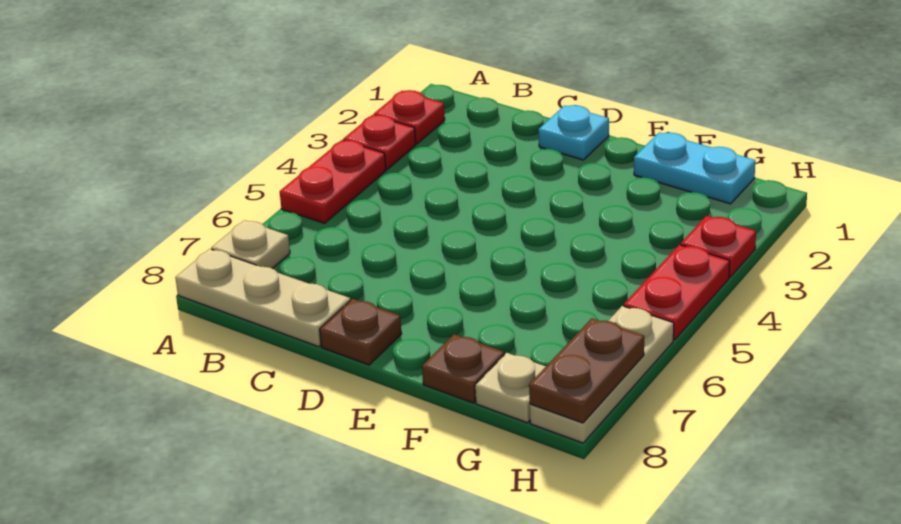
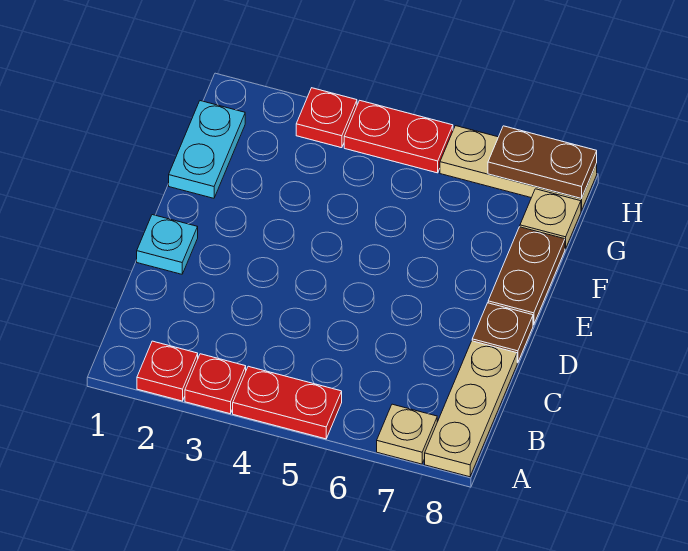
brown 1x1 plate [422,334,504,403] -> brown 1x2 plate [488,227,565,325]

